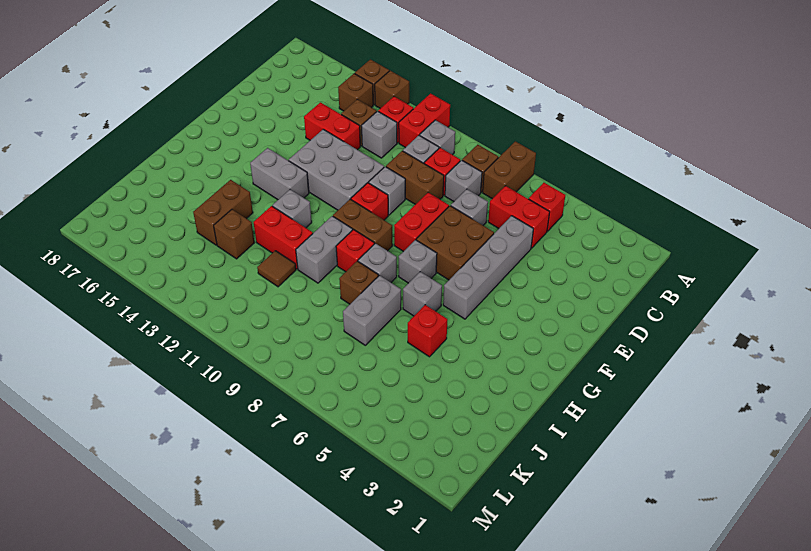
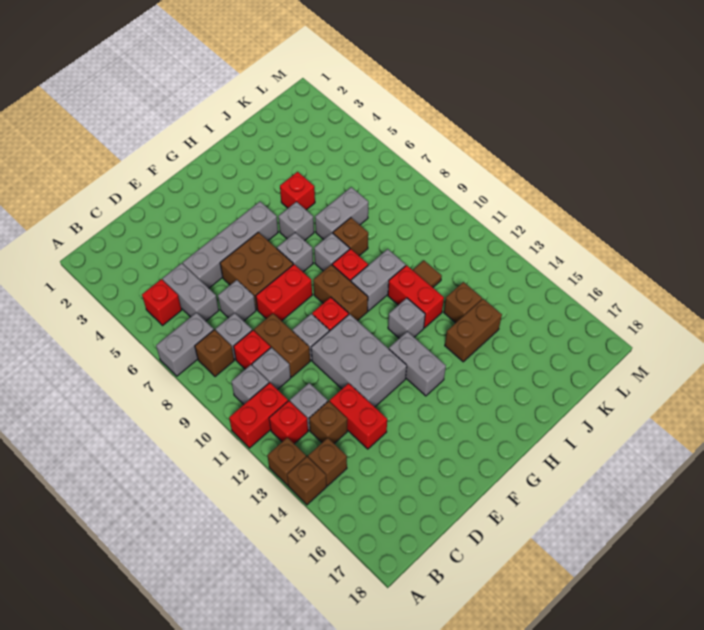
brown 1x2 brick [483,141,536,199] -> grey 1x2 brick [156,313,214,376]
red 1x2 brick [488,186,550,248] -> grey 1x2 brick [163,263,219,321]

